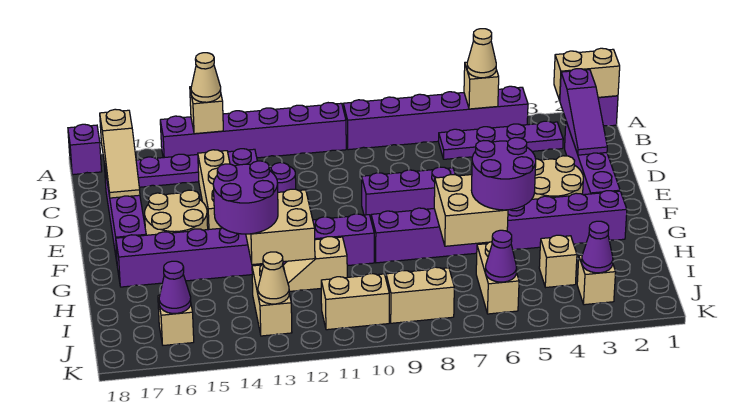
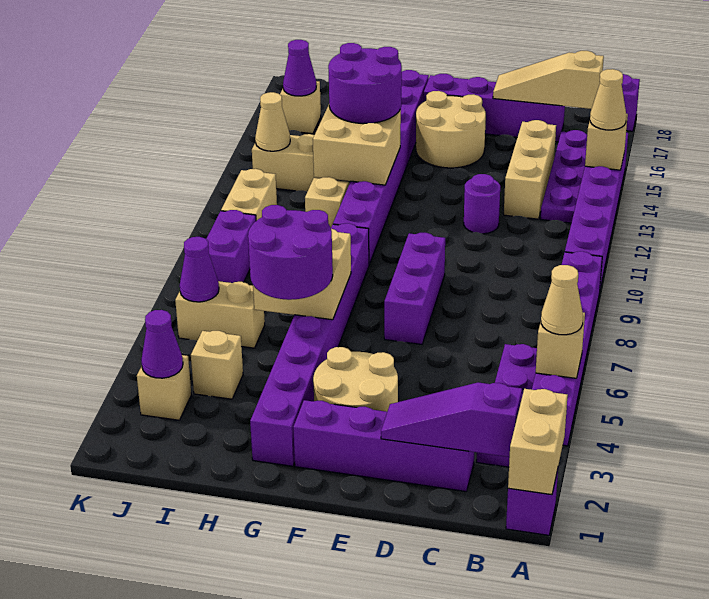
tan 1x3 brick [198,150,230,230] -> tan 1x3 brick turned to [504,120,556,219]
tan 1x2 brick [386,267,454,323] -> purple 1x2 brick [206,210,256,283]

